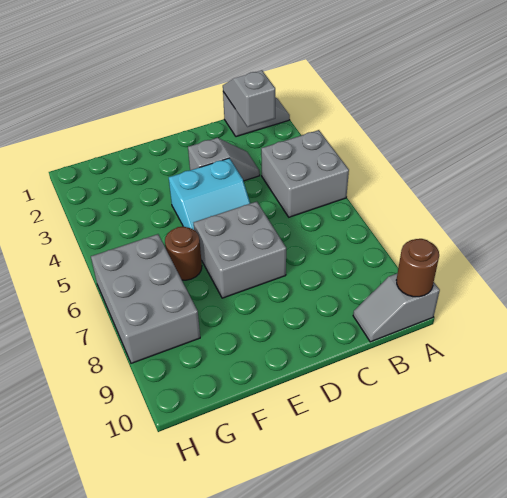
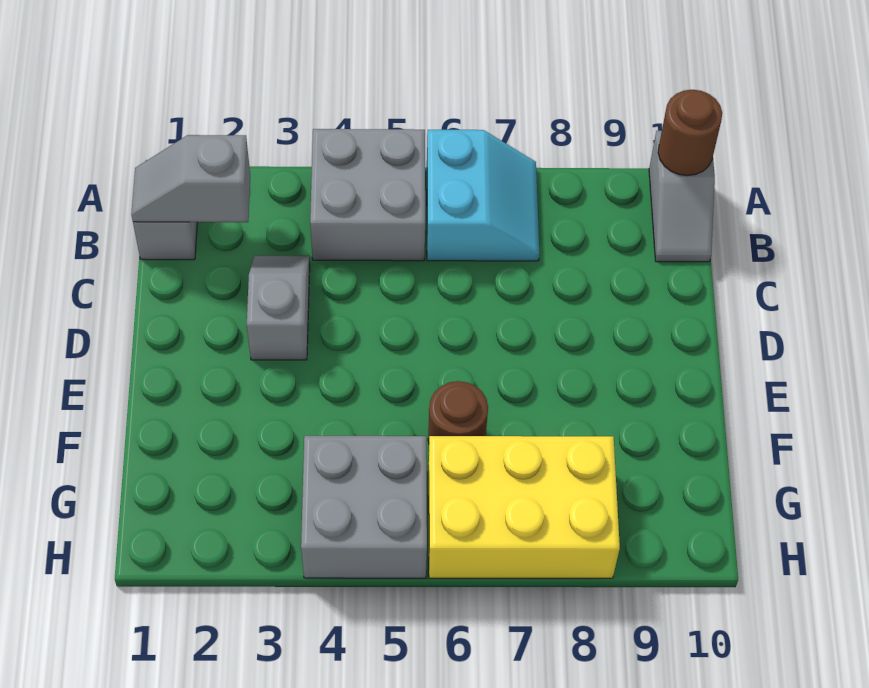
cyan 2x2 slope [169,158,250,230] -> cyan 2x2 slope moved to [427,130,539,261]
grey 2x2 brick [194,202,286,298] -> grey 2x2 brick moved to [301,436,427,578]
grey 2x3 brick [91,234,200,363] -> yellow 2x3 brick [428,436,620,578]

